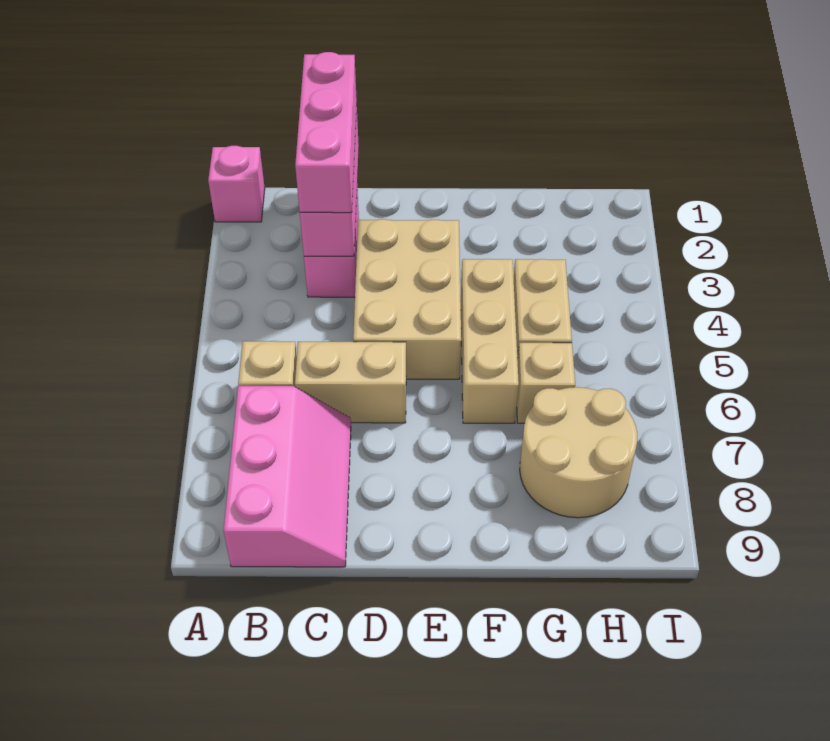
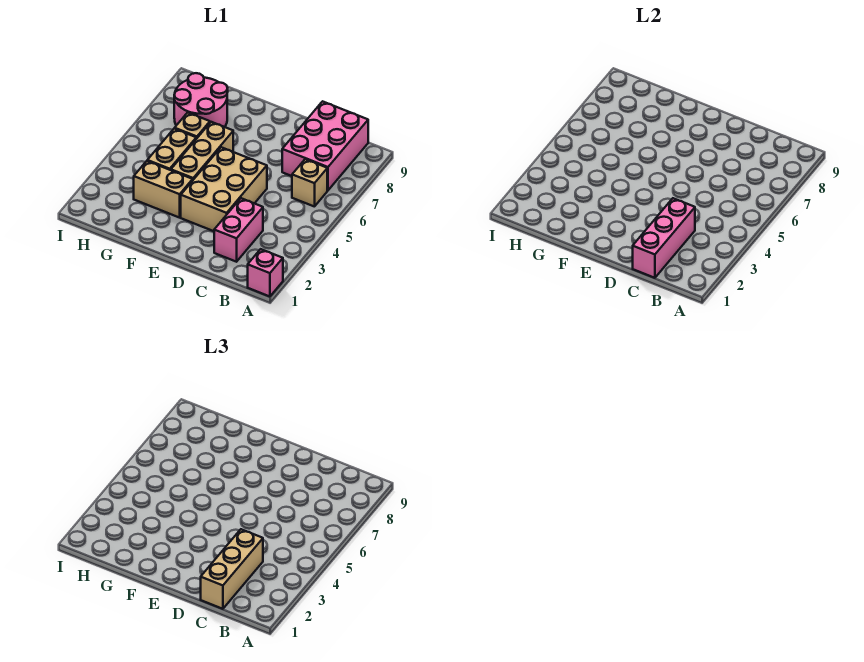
pink 2x3 slope [223,386,351,567] -> pink 2x3 brick [282,101,368,190]
pink 1x3 brick [295,52,357,213] -> tan 1x3 brick [201,529,263,609]
tan 1x2 brick [295,342,406,423] -> tan 1x2 brick moved to [134,161,193,218]
tan 2x2 round brick [520,387,637,518] -> pink 2x2 round brick [174,73,228,127]

